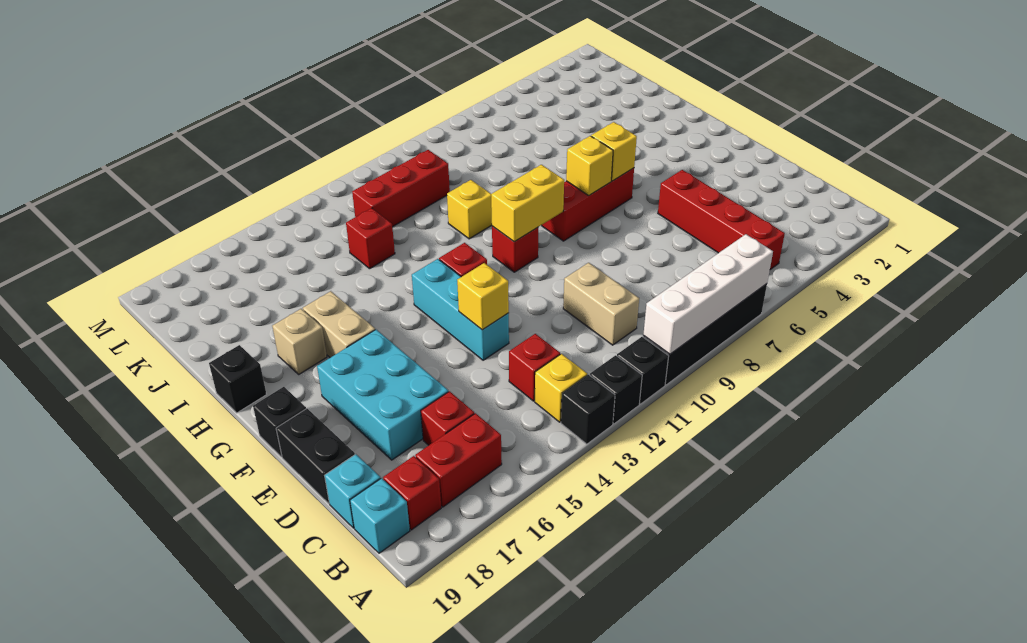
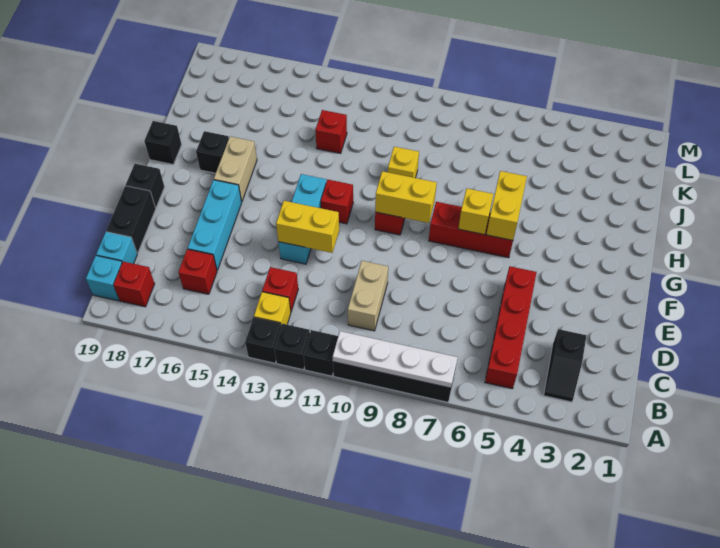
white 1x4 brick [643,234,773,354] -> white 1x4 plate [333,331,458,388]
none -> black 1x2 slope [544,329,586,402]
red 1x2 brick [415,413,502,507] -> none
cyan 2x3 brick [317,330,448,460] -> cyan 1x3 brick [188,180,242,270]
yellow 1x1 brick [457,263,509,330] -> yellow 1x2 brick [276,201,339,253]
yellow 1x1 brick [591,122,637,181] -> yellow 1x2 brick [486,171,527,240]
tan 1x1 brick [272,309,327,374] -> black 1x1 brick [196,131,229,173]
red 1x3 brick [352,150,450,227] -> none

